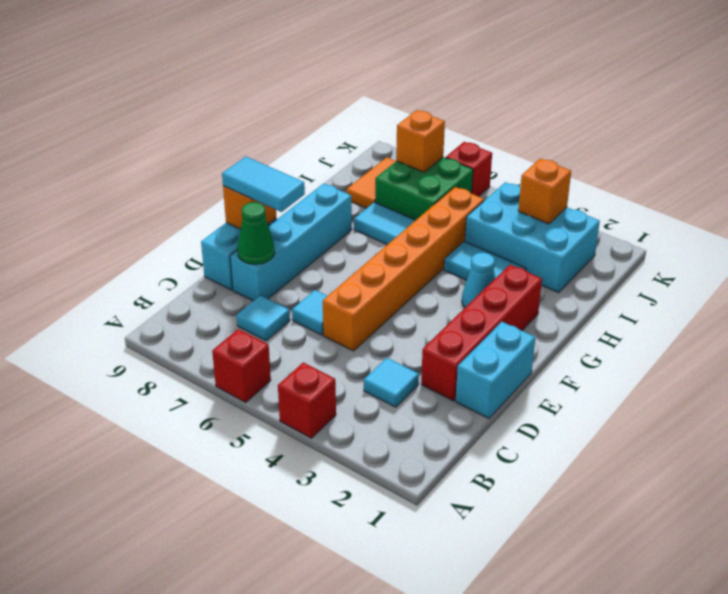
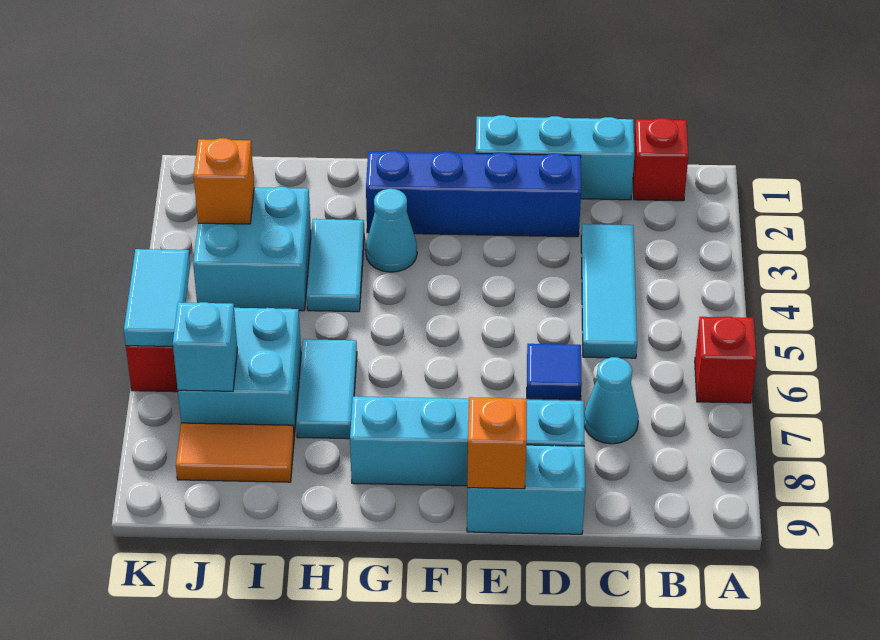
red 1x1 brick [278,362,336,438] -> red 1x1 brick moved to [633,118,688,201]
cyan 1x1 tile [364,358,419,407] -> cyan 1x3 tile [581,224,637,358]
cyan 1x1 tile [237,295,290,341] -> cyan 1x1 cone [584,357,639,444]
cyan 1x2 brick [456,322,535,418] -> cyan 1x3 brick [476,115,635,200]
red 1x4 brick [421,265,542,401] -> blue 1x4 brick [366,151,581,237]
orange 1x6 brick [323,187,484,351] -> none
cyan 1x1 tile [292,290,327,335] -> blue 1x1 tile [527,344,582,400]
green 1x1 cone [237,202,275,264] -> none
cyan 1x2 tile [222,156,305,212] -> cyan 1x2 tile moved to [124,249,190,347]
cyan 2x3 brick [465,182,600,293] -> cyan 2x2 brick [193,187,311,311]
green 2x2 brick [375,157,473,220] -> cyan 2x2 brick [178,308,301,436]
orange 1x1 brick [396,110,445,172] -> cyan 1x1 brick [173,302,237,391]

